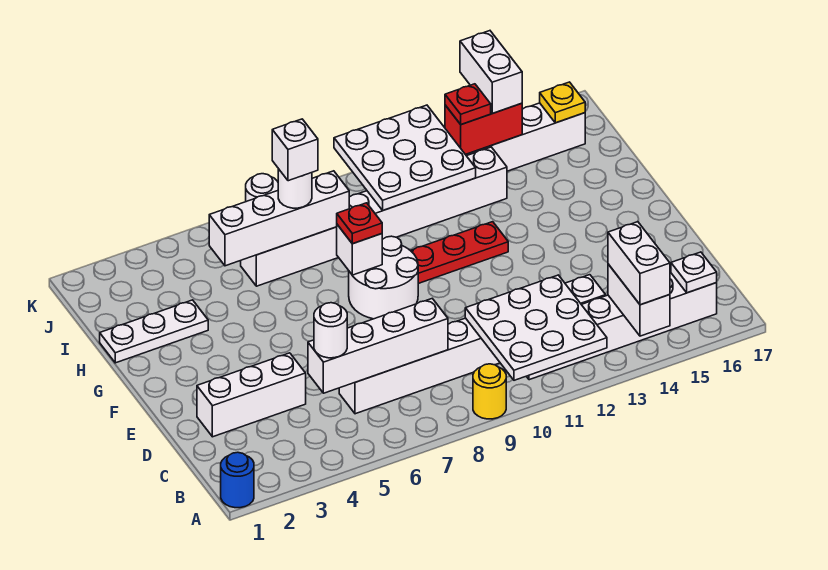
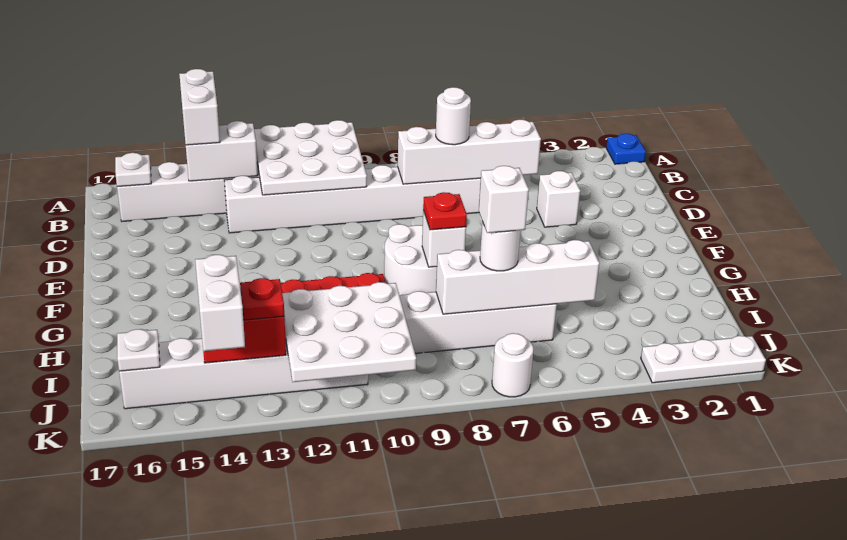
blue 1x1 round brick [221,452,254,508] -> blue 1x1 plate [606,134,646,164]
yellow 1x1 round brick [473,364,506,419] -> none
white 1x2 brick [608,264,670,336] -> white 1x2 brick turned to [186,121,258,181]
white 1x1 round brick [314,303,347,358] -> white 1x1 round brick moved to [436,87,471,145]
white 1x3 brick [197,353,306,437] -> white 1x1 brick [537,171,580,227]
white 1x3 plate [100,300,208,363] -> white 1x3 plate moved to [641,336,766,383]
yellow 1x1 plate [540,82,585,123] -> white 1x1 plate [117,329,160,371]

